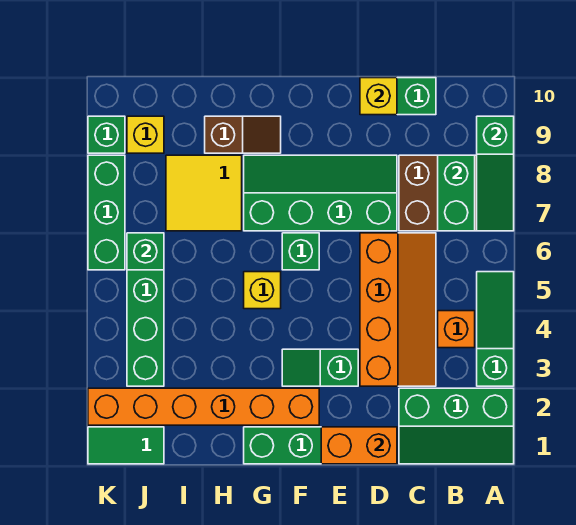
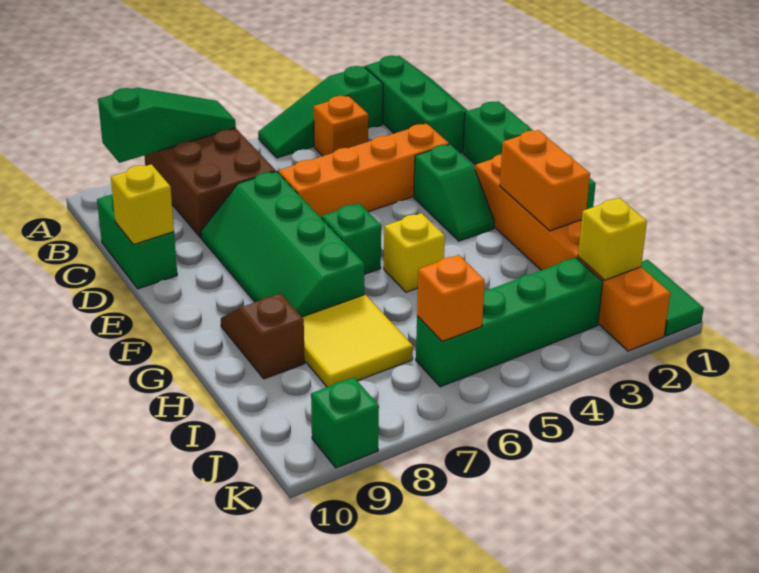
green 1x2 brick [438,155,475,231] -> none
orange 1x2 brick [321,427,397,464] -> orange 1x2 brick moved to [500,130,590,231]
green 1x1 brick [127,233,164,270] -> orange 1x1 brick [417,255,485,341]
yellow 1x1 brick [127,116,164,153] -> yellow 1x1 brick moved to [578,198,647,280]
green 1x3 brick [88,155,125,270] -> none

